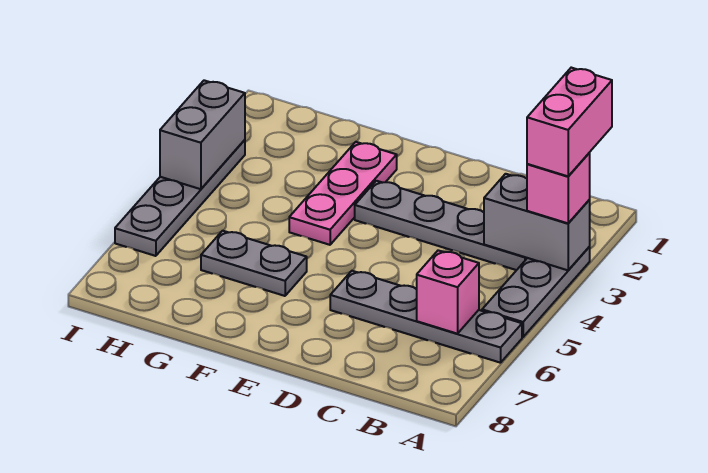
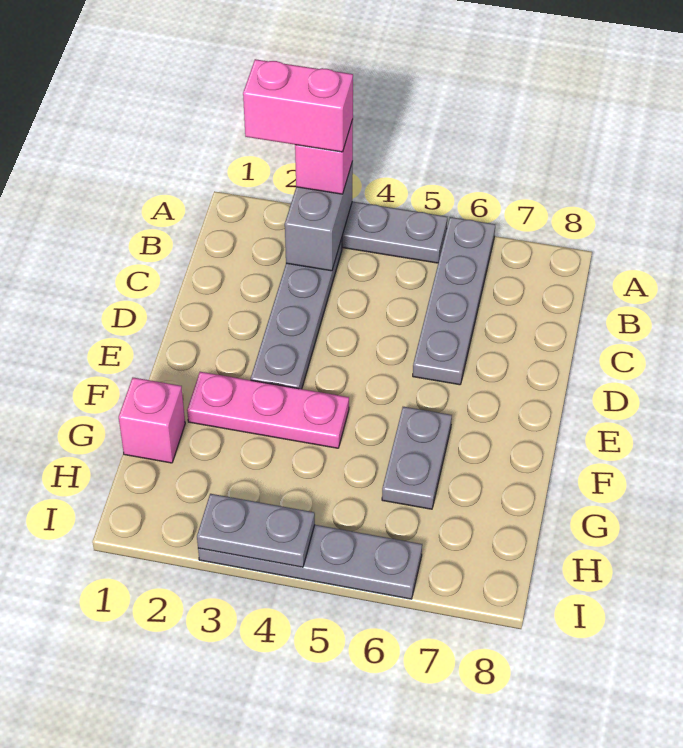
pink 1x1 brick [417,250,479,334] -> pink 1x1 brick moved to [119,378,185,463]
grey 1x2 brick [160,80,245,189] -> grey 1x2 plate [197,494,315,567]

